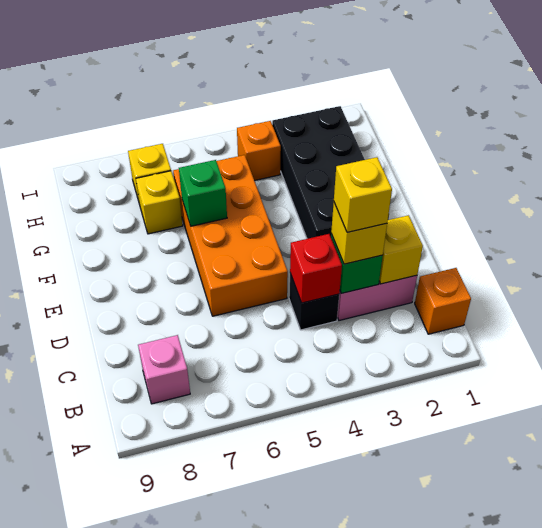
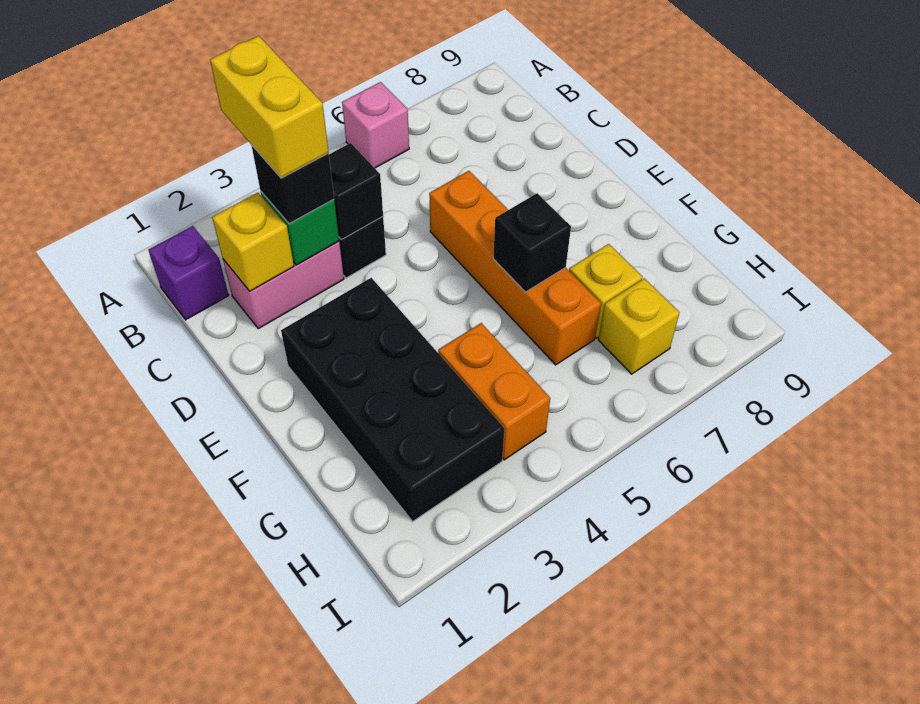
orange 1x1 brick [415,268,471,334] -> purple 1x1 brick [148,226,229,320]
pink 1x1 brick [138,335,190,404] -> pink 1x1 brick moved to [342,82,409,168]
yellow 1x1 brick [331,203,387,264] -> black 1x1 brick [251,145,334,224]
yellow 1x1 brick [334,157,392,232] -> yellow 1x2 brick [210,36,329,178]
red 1x1 brick [290,234,342,303] -> black 1x1 brick [329,143,383,239]
orange 2x4 brick [173,155,288,316] -> orange 1x4 brick [429,171,601,365]
green 1x1 brick [179,160,227,226] -> black 1x1 brick [493,193,571,292]
orange 1x1 brick [237,121,281,181] -> orange 1x2 brick [438,323,550,460]

